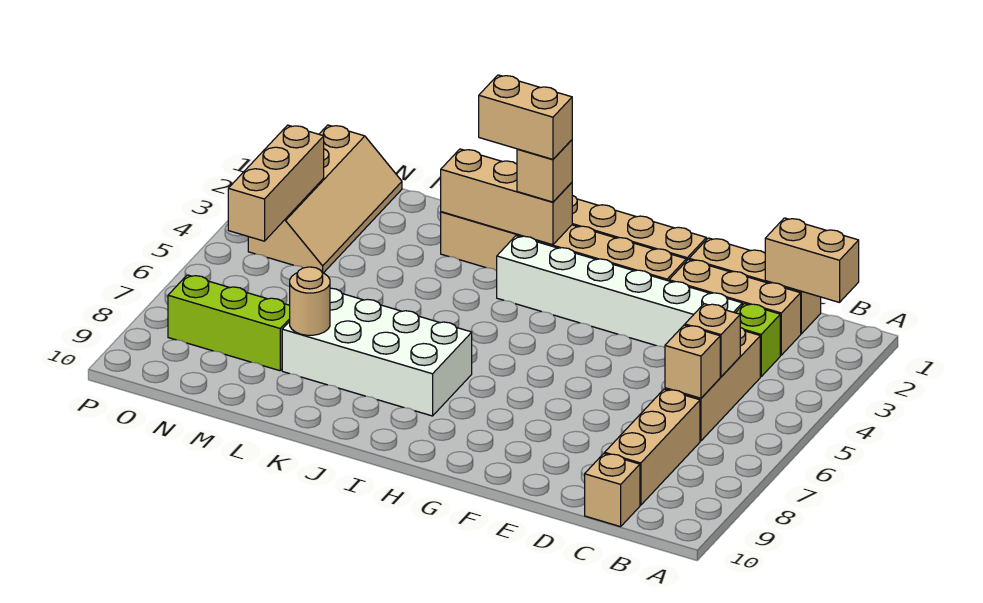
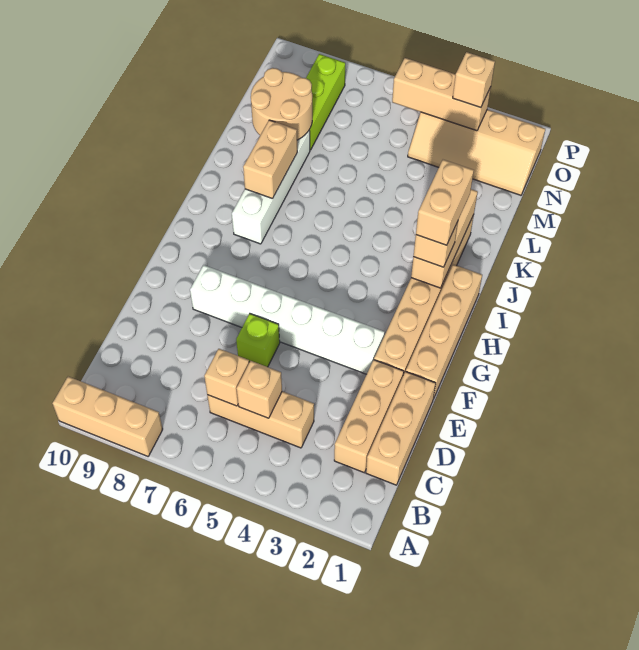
tan 1x2 brick [765,218,859,302] -> tan 1x2 brick moved to [243,120,297,199]
lime 1x1 brick [736,303,780,377] -> lime 1x1 brick moved to [236,314,280,367]
tan 1x3 brick [605,389,700,505] -> tan 1x3 brick moved to [53,377,163,456]
tan 1x1 brick [585,454,640,527] -> tan 1x1 brick moved to [453,52,495,108]
white 1x6 brick [497,236,742,347] -> white 1x6 brick turned to [190,265,385,374]
white 2x4 brick [282,288,472,416] -> white 1x4 brick [232,130,310,244]
tan 1x1 round brick [290,267,330,335] -> tan 2x2 round brick [251,68,312,140]

